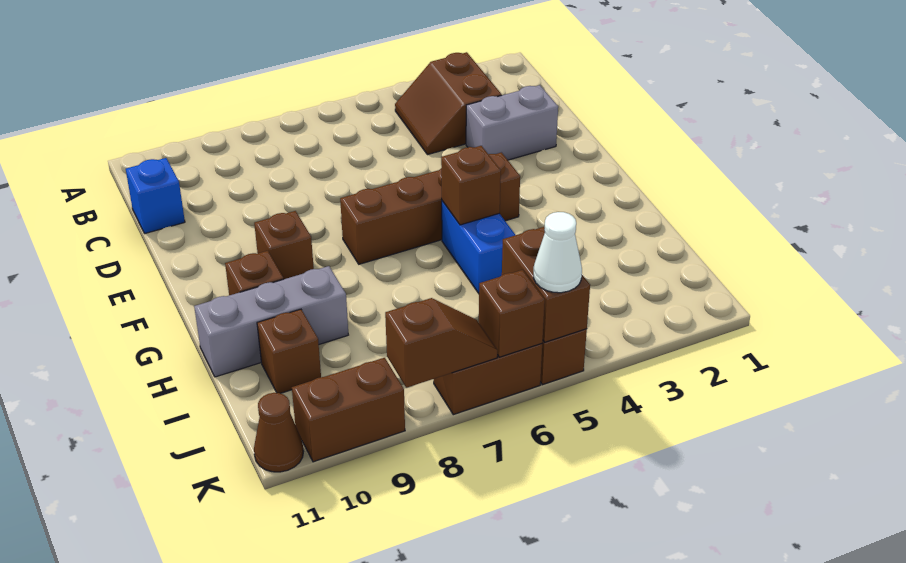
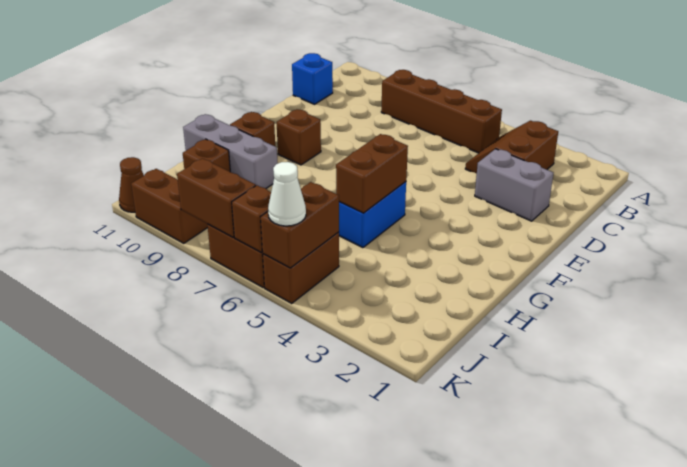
brown 1x4 brick [340,153,520,264] -> brown 1x4 brick moved to [381,70,502,153]
brown 1x1 brick [441,146,501,225] -> brown 1x2 brick [336,134,408,213]
brown 1x2 slope [385,298,497,388] -> brown 1x2 brick [177,158,256,237]

